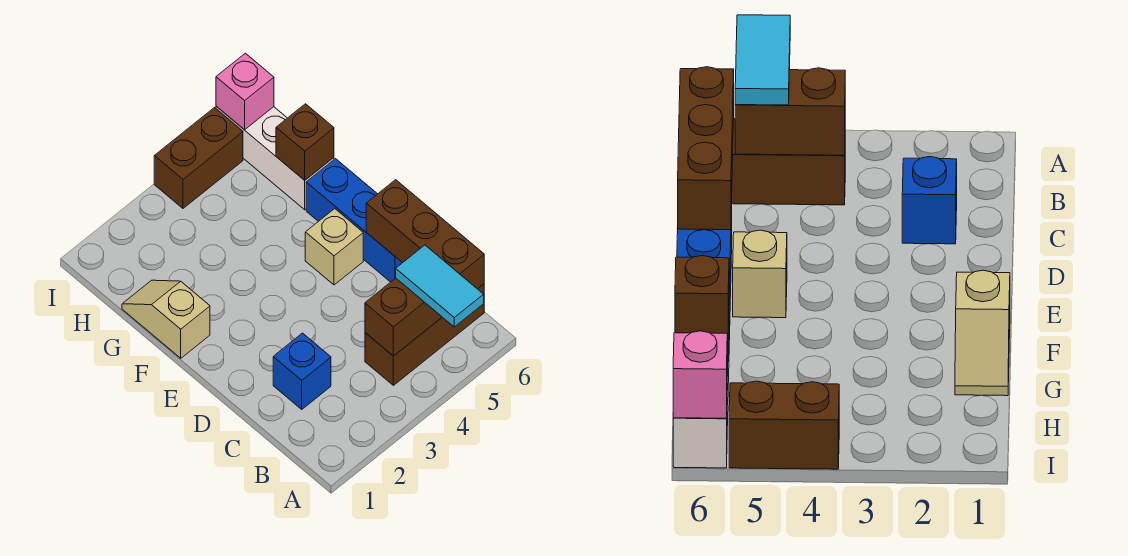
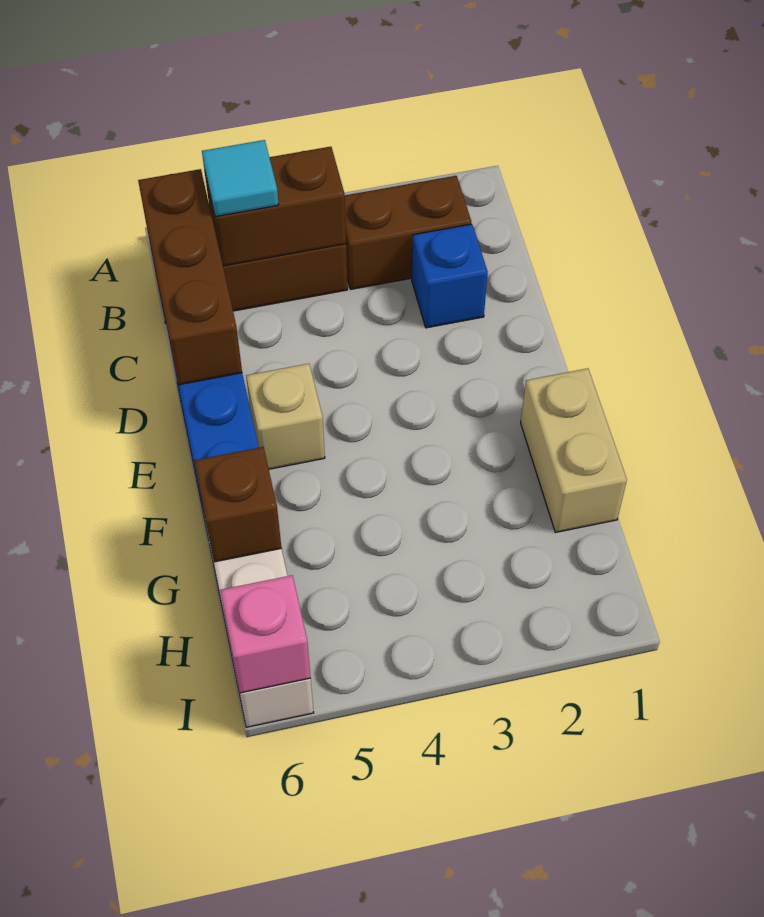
cyan 1x2 tile [396,245,484,327] -> cyan 1x1 tile [202,140,279,217]
tan 1x2 slope [122,280,210,358] -> tan 1x2 brick [521,368,627,532]
brown 1x2 brick [154,108,243,208] -> brown 1x2 brick moved to [345,176,471,289]

